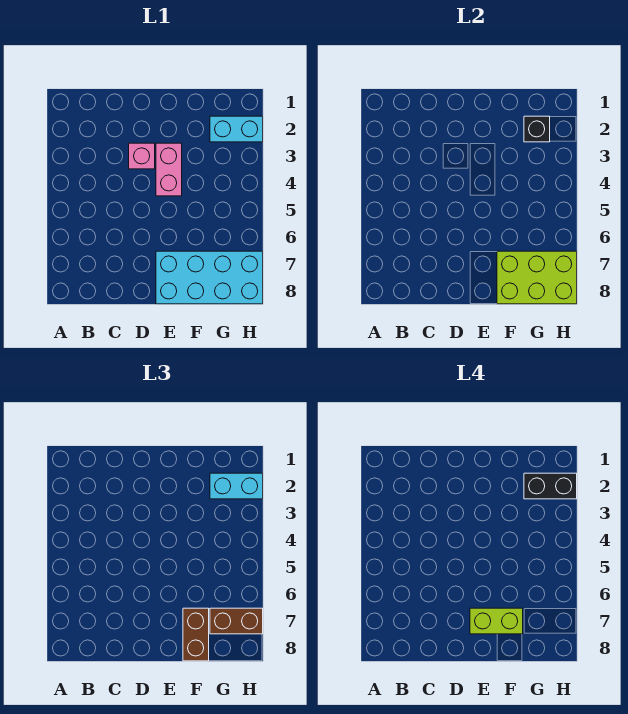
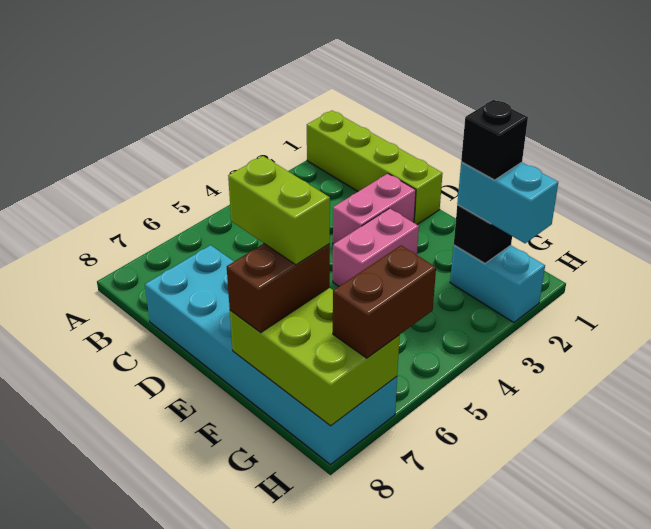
none -> lime 1x4 brick [307,111,443,224]
pink 1x1 brick [129,143,155,169] -> pink 1x2 brick [333,174,416,244]
cyan 2x4 brick [156,251,263,304] -> cyan 2x6 brick [145,245,397,465]
black 1x2 brick [524,473,577,499] -> black 1x1 brick [461,100,528,180]
brown 1x2 brick [210,608,263,634] -> brown 1x2 brick turned to [333,246,436,358]

